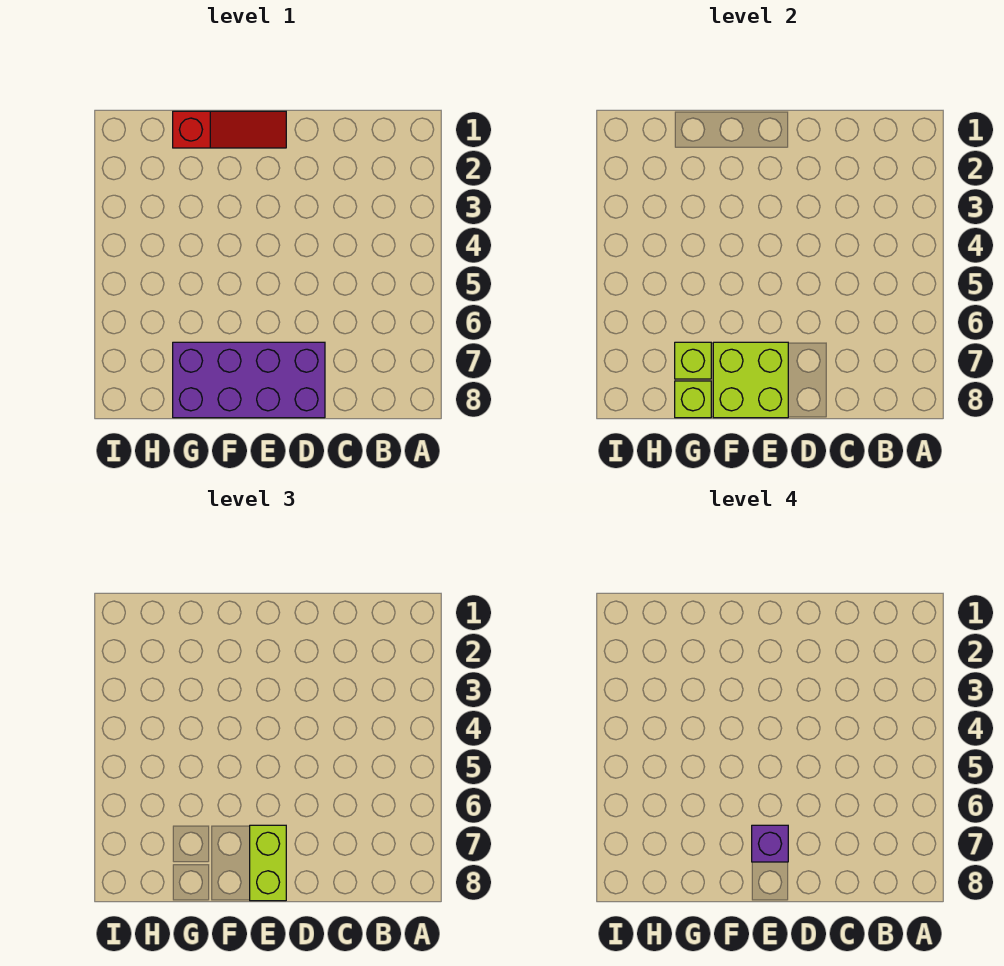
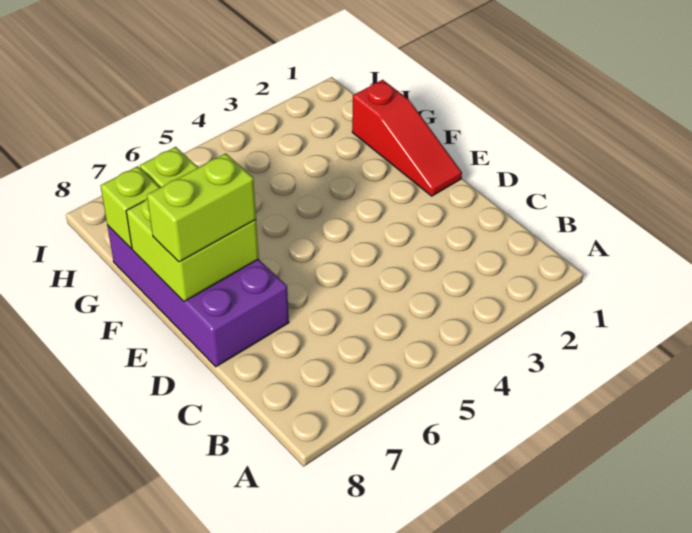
purple 1x1 brick [752,825,788,862] -> none

